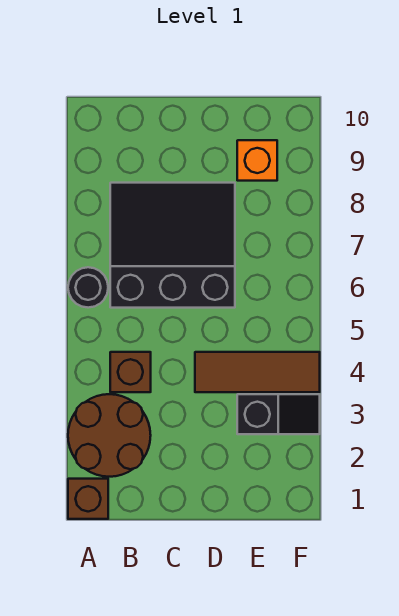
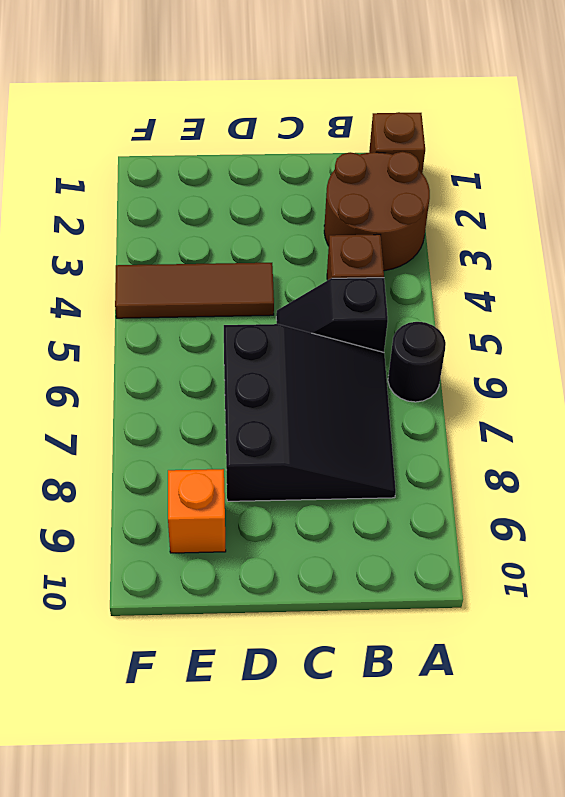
black 3x3 slope [110,183,235,308] -> black 3x3 slope turned to [224,324,396,501]
black 1x2 slope [237,394,320,434] -> black 1x2 slope moved to [276,278,388,352]

